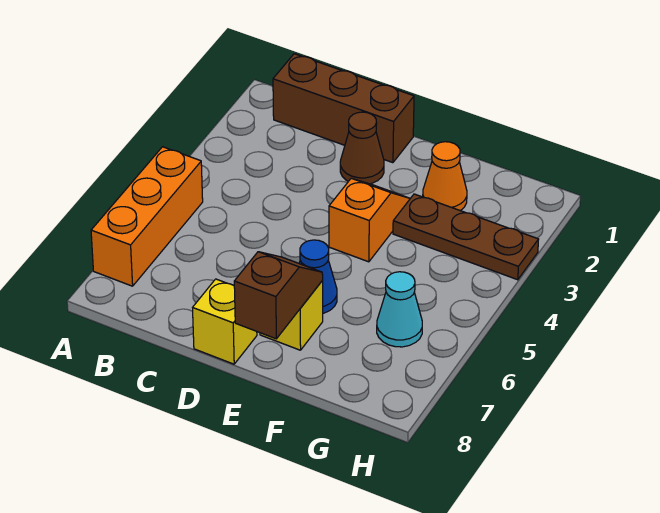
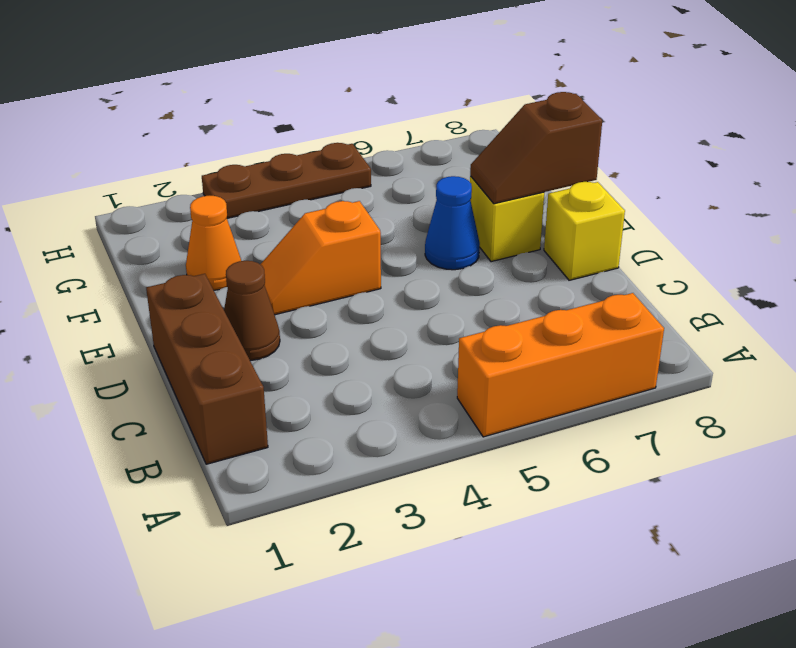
brown 1x3 plate [393,194,539,280] -> brown 1x3 plate turned to [202,143,371,218]
cyan 1x1 cone [377,272,422,347] -> none

